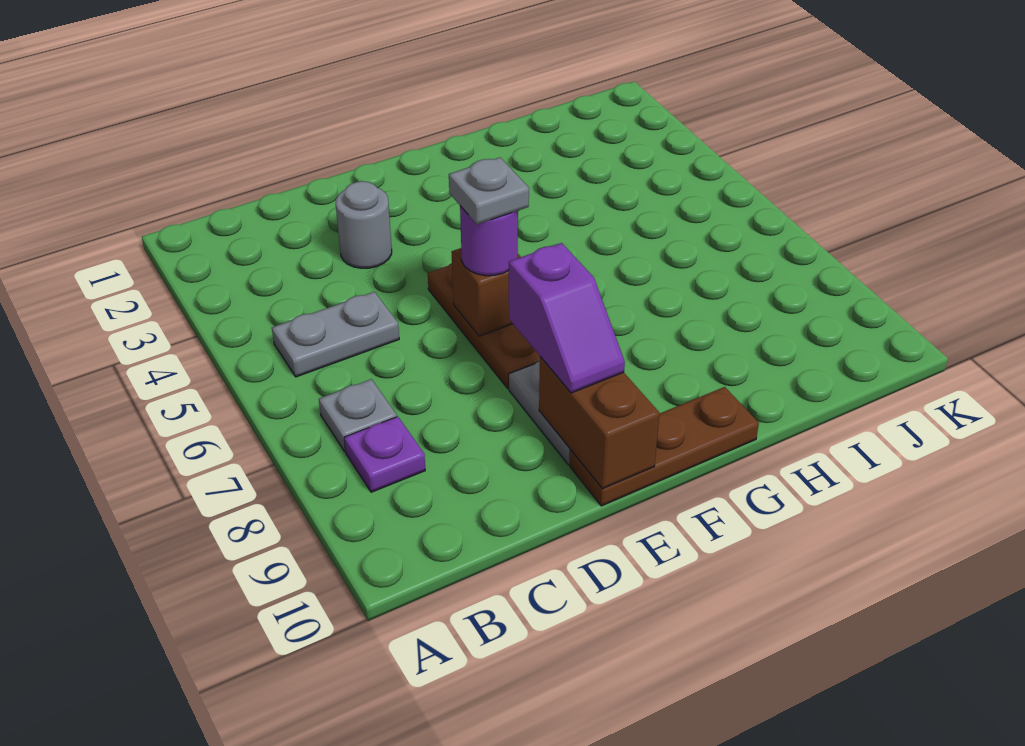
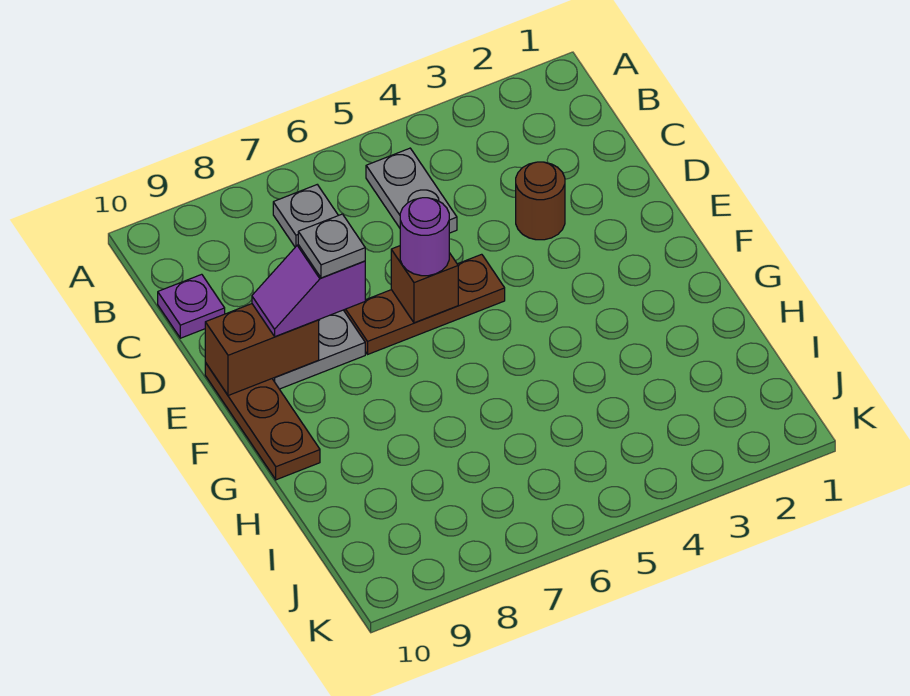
purple 1x1 plate [344,417,425,492] -> purple 1x1 plate moved to [158,274,225,338]
grey 1x1 round brick [336,181,392,268] -> brown 1x1 round brick [516,162,565,240]
grey 1x1 plate [449,157,529,224] -> grey 1x1 plate moved to [298,214,365,278]

